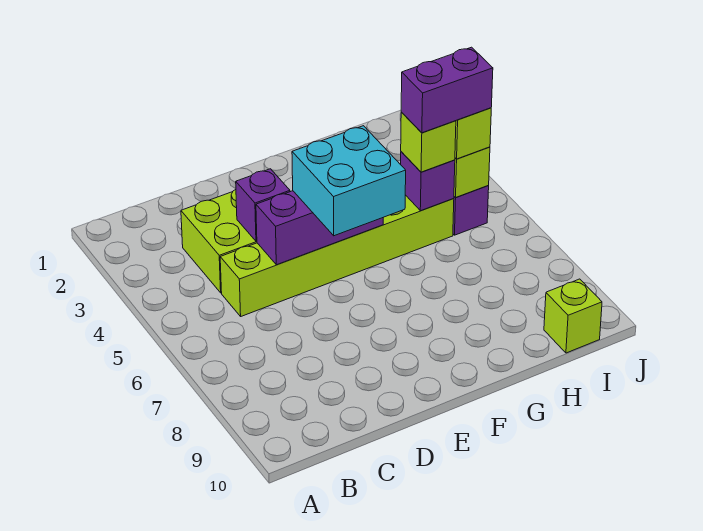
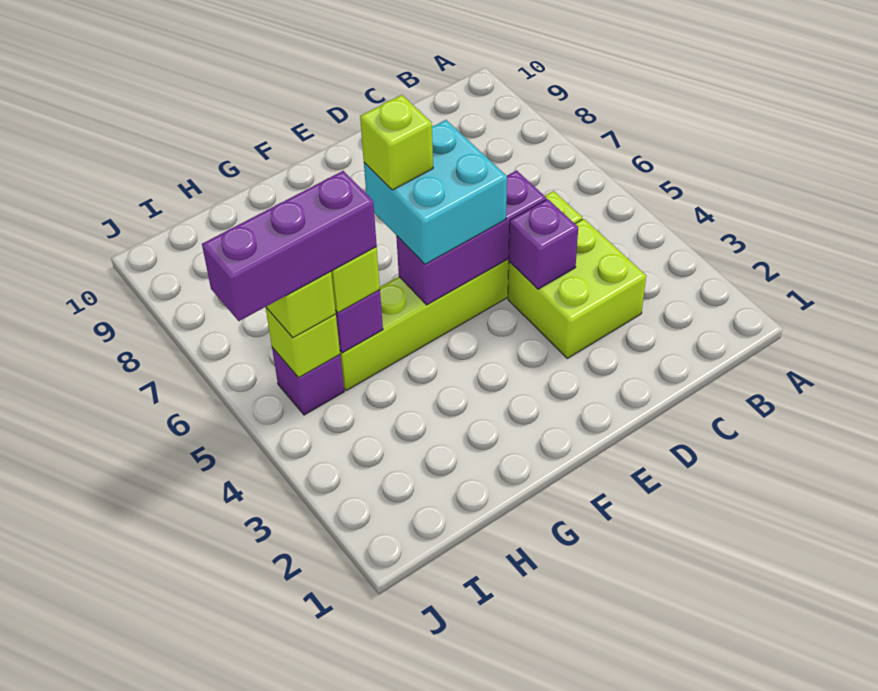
purple 1x2 brick [401,47,493,133] -> purple 1x3 brick [202,171,377,321]
lime 1x1 brick [544,279,602,353] -> lime 1x1 brick moved to [360,95,433,190]

